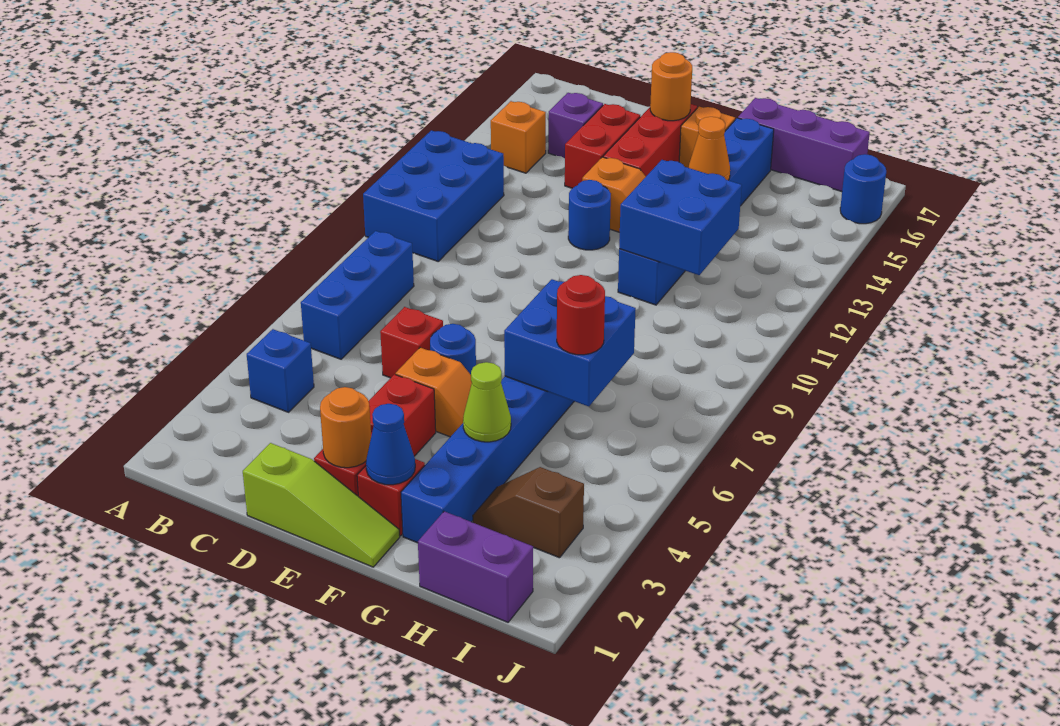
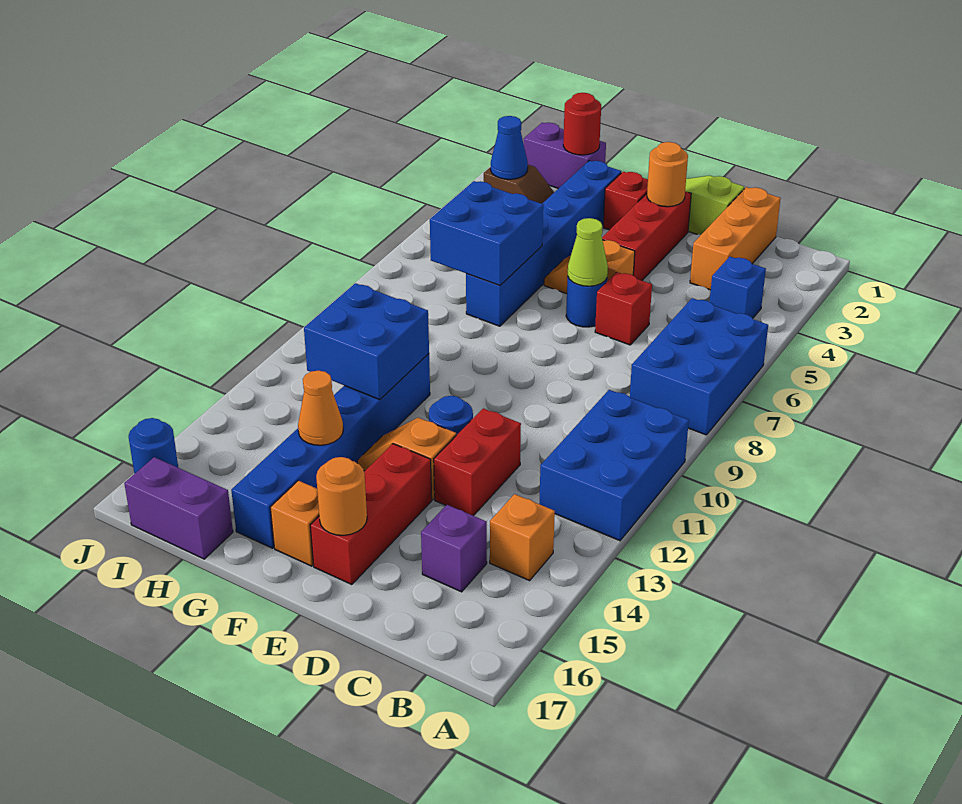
blue 1x3 brick [301,231,414,359] -> blue 2x3 brick [630,298,768,435]
none -> orange 1x3 brick [690,187,781,290]
red 1x2 brick [565,104,640,188] -> red 1x2 brick moved to [434,408,521,516]
blue 1x1 cone [366,404,415,485] -> blue 1x1 cone moved to [491,116,528,179]
lime 1x1 cone [463,362,511,442] -> lime 1x1 cone moved to [568,218,608,286]
purple 1x3 brick [738,98,870,192] -> purple 1x2 brick [124,457,233,559]
red 1x1 round brick [557,275,605,355] -> red 1x1 round brick moved to [563,93,601,155]

